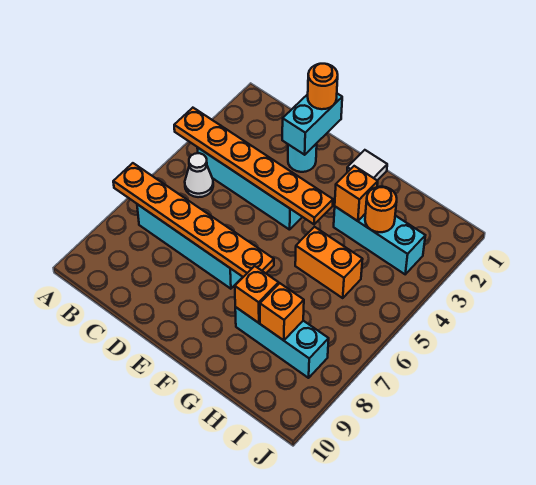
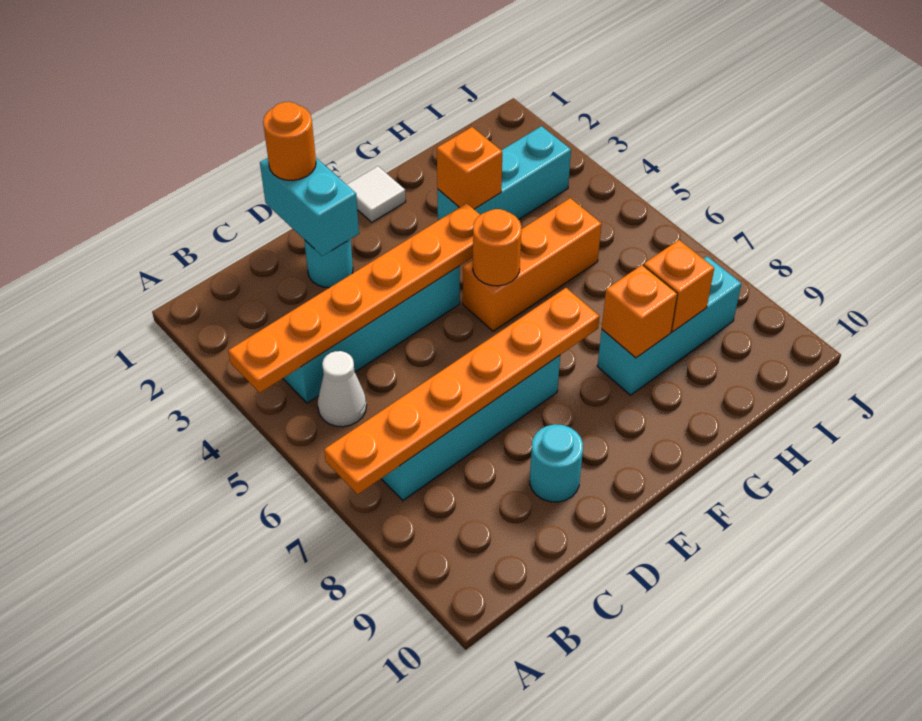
none -> cyan 1x1 round brick [530,424,583,502]
orange 1x2 brick [295,227,363,298] -> orange 1x3 brick [463,198,602,331]
orange 1x1 round brick [365,187,397,232] -> orange 1x1 round brick moved to [473,209,522,286]

